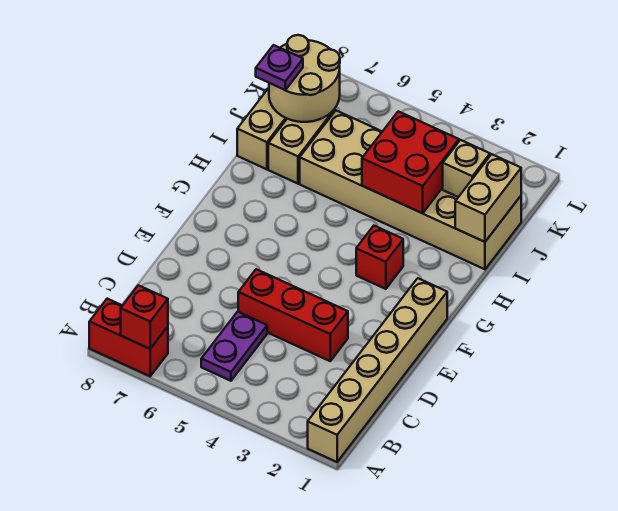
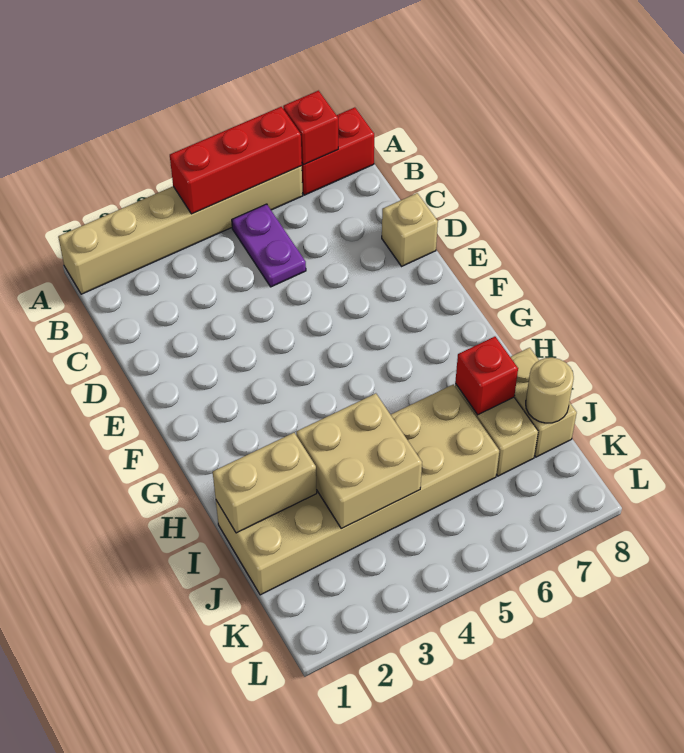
tan 1x6 brick [308,278,447,462] -> tan 1x6 brick turned to [58,166,303,294]
red 1x3 brick [238,269,348,361] -> red 1x3 brick moved to [170,107,302,214]
red 1x1 brick [356,226,403,289] -> red 1x1 brick moved to [455,337,518,415]
tan 1x2 brick [455,154,521,242] -> tan 1x2 brick turned to [213,433,317,533]
red 2x2 brick [362,111,459,213] -> tan 2x2 brick [296,393,422,529]
tan 1x1 brick [443,140,490,197] -> tan 1x1 brick moved to [382,193,438,266]
tan 2x2 round brick [269,35,340,122] -> tan 1x1 round brick [526,358,574,423]
purple 1x1 plate [256,45,303,90] -> none

